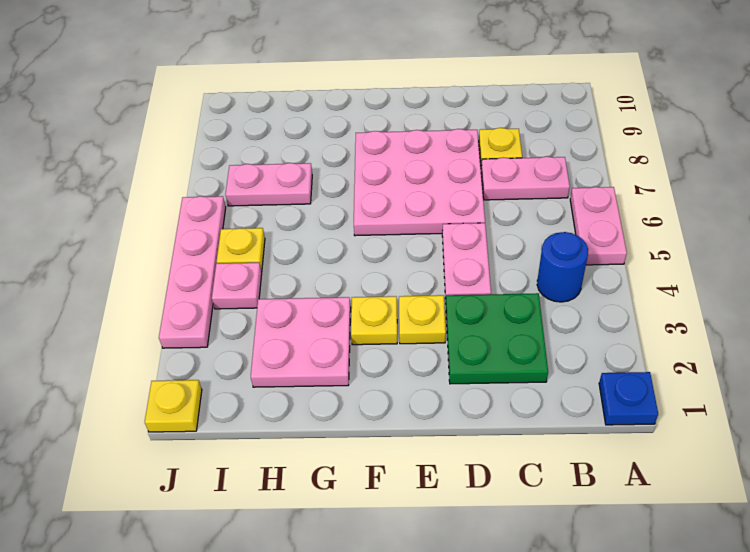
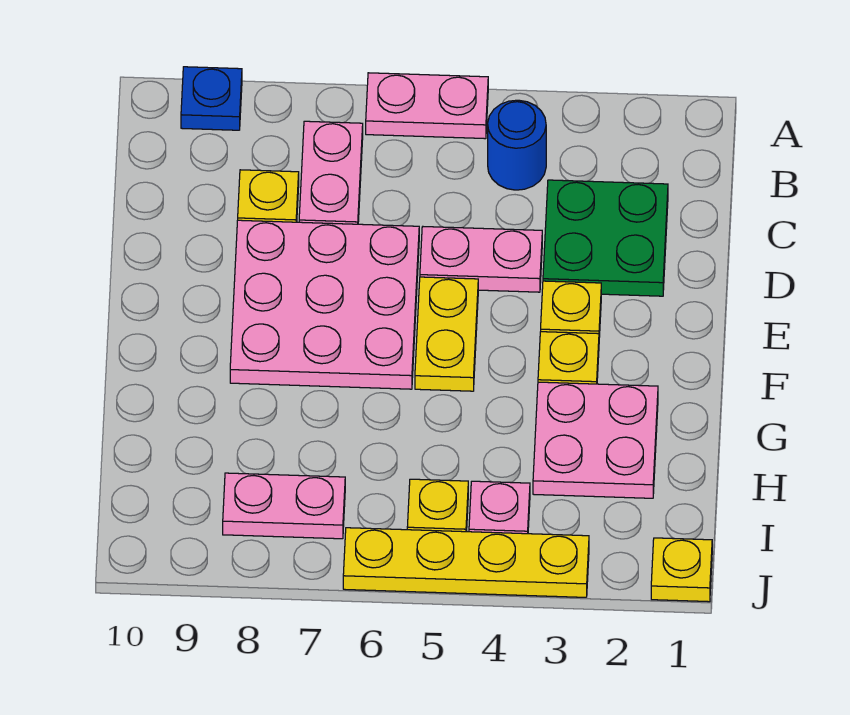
blue 1x1 plate [599,372,658,425] -> blue 1x1 plate moved to [181,67,242,130]
none -> yellow 1x2 plate [415,277,478,391]
pink 1x2 plate [225,163,312,206] -> pink 1x2 plate turned to [223,473,345,539]
pink 1x4 plate [159,196,226,348] -> yellow 1x4 plate [343,528,589,597]

